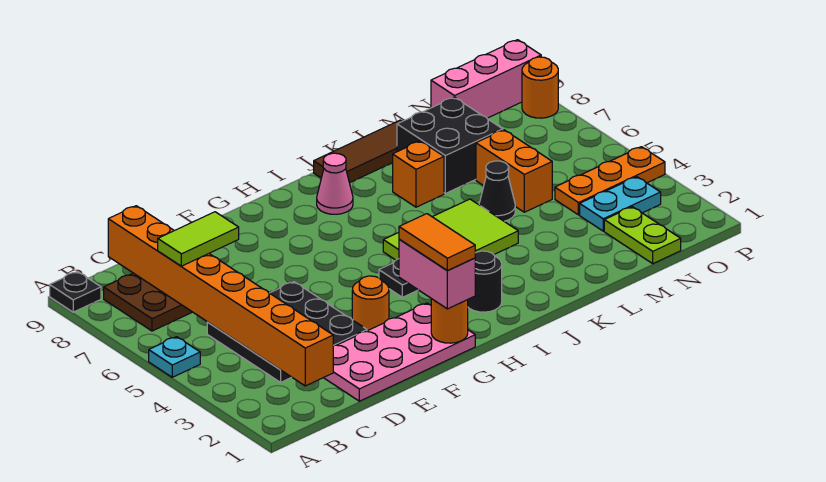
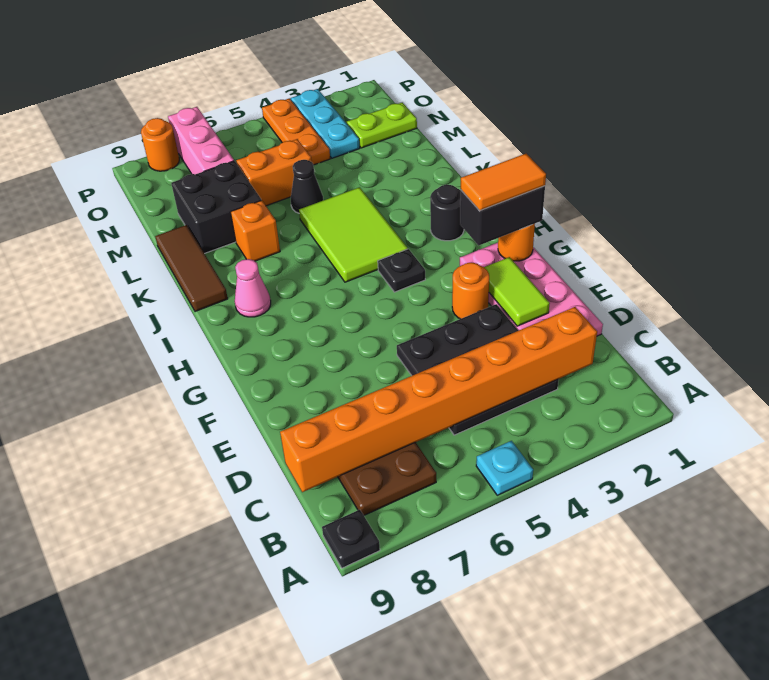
lime 1x2 tile [158,212,239,266] -> lime 1x2 tile moved to [484,257,550,326]
pink 1x2 brick [399,239,475,309] -> black 1x2 brick [460,186,545,245]
cyan 1x2 plate [580,177,661,231] -> cyan 1x3 plate [291,89,360,158]
pink 1x3 brick [431,40,541,118] -> pink 1x3 brick moved to [168,107,234,174]

